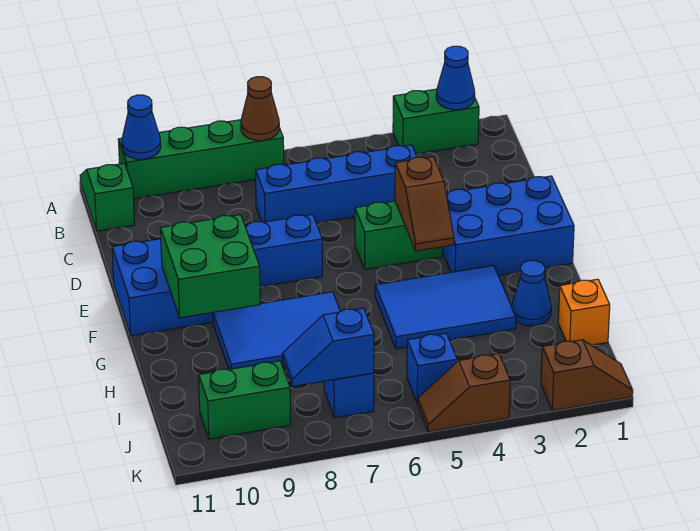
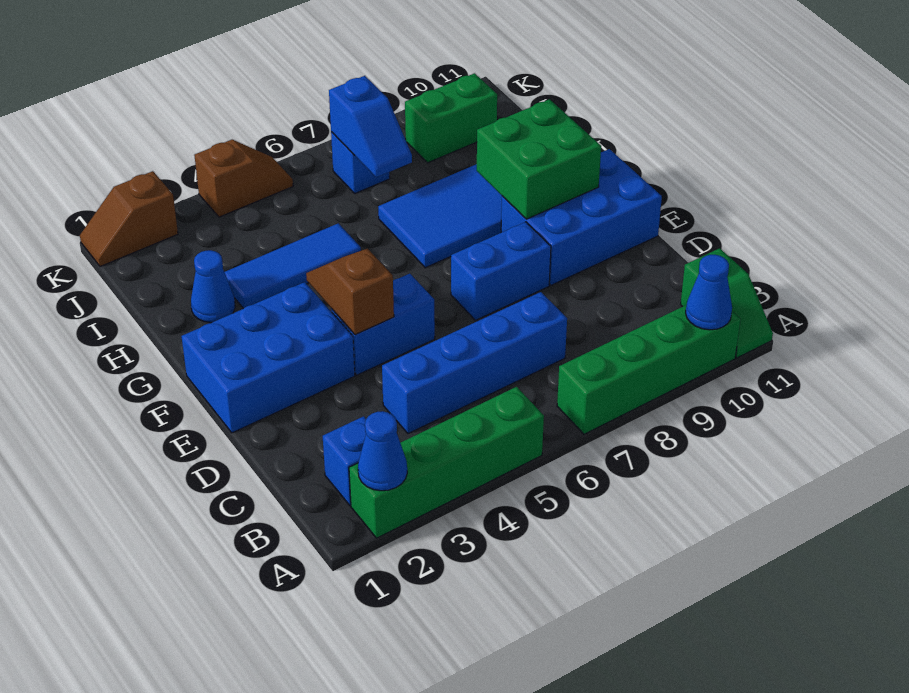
green 1x2 brick [393,89,479,154] -> green 1x4 brick [349,387,544,538]
brown 1x1 cone [241,77,279,141] -> none
green 1x2 brick [355,201,443,270] -> blue 1x2 brick [331,274,435,375]
blue 2x3 tile [375,265,516,349] -> blue 1x3 tile [224,223,361,309]
orange 1x1 brick [558,279,610,345] -> none
blue 1x1 brick [407,333,457,404] -> blue 1x1 brick moved to [323,416,366,505]
blue 1x2 slope [282,308,374,387] -> blue 1x2 slope turned to [329,76,412,177]

